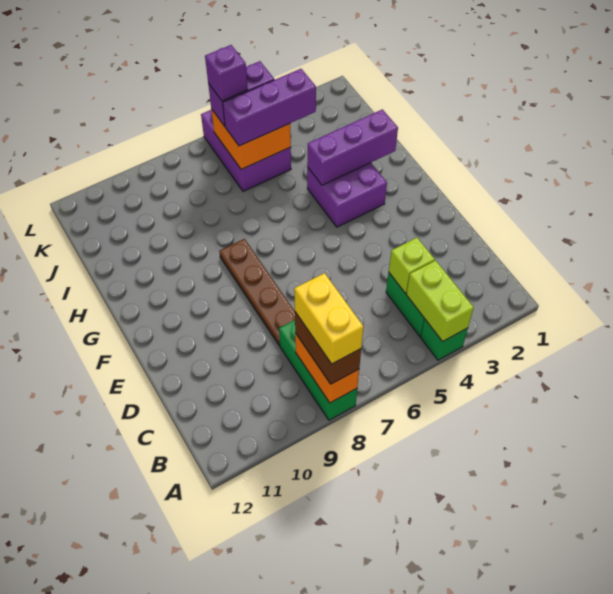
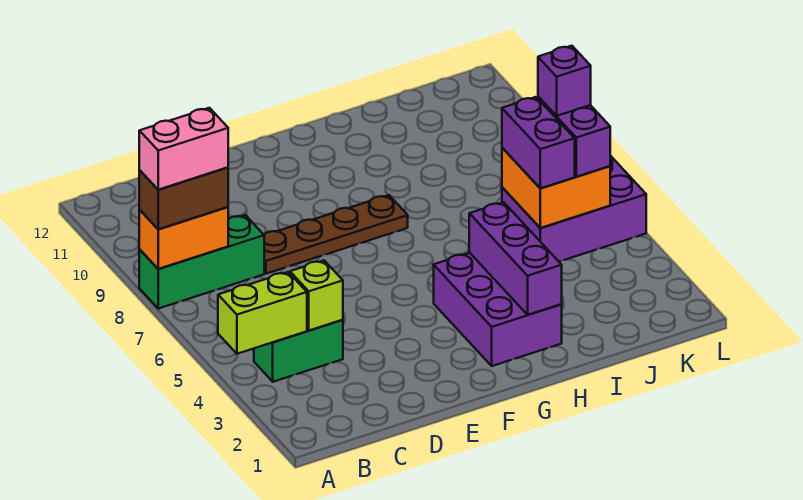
green 1x1 brick [421,319,468,360] -> none
yellow 1x2 brick [294,273,363,364] -> pink 1x2 brick [139,108,228,190]
purple 2x2 brick [307,163,387,227] -> purple 2x3 brick [434,253,562,366]
purple 1x3 brick [223,69,316,146] -> purple 1x2 brick [502,97,575,188]

